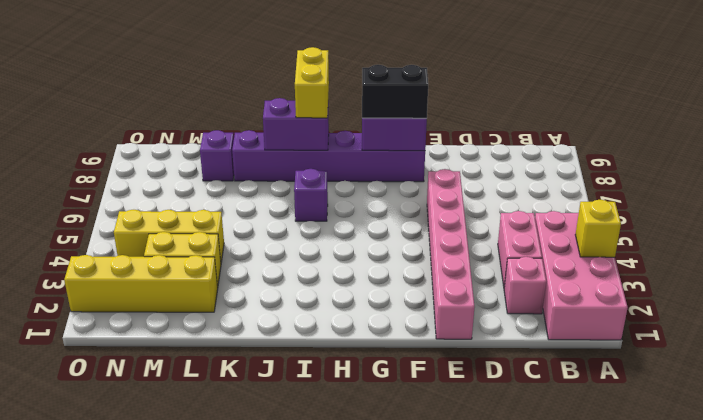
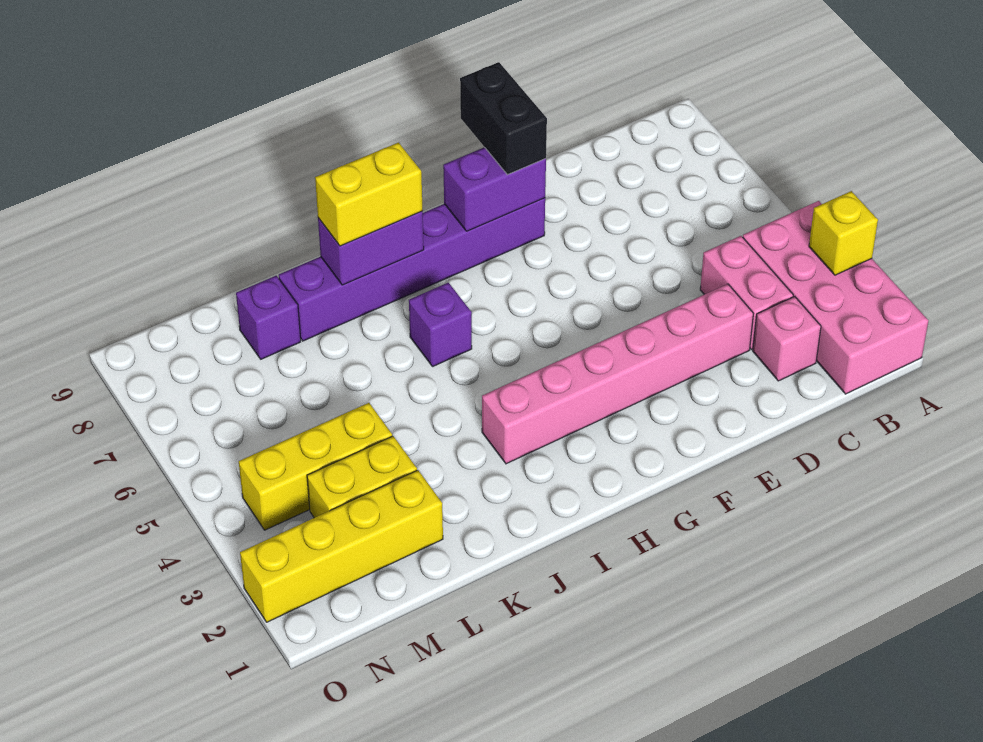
pink 1x6 brick [427,169,475,339] -> pink 1x6 brick turned to [482,284,753,464]
black 1x2 brick [362,65,428,118] -> black 1x2 brick turned to [460,62,547,175]
yellow 1x2 brick [295,47,329,118] -> yellow 1x2 brick turned to [315,143,423,246]

